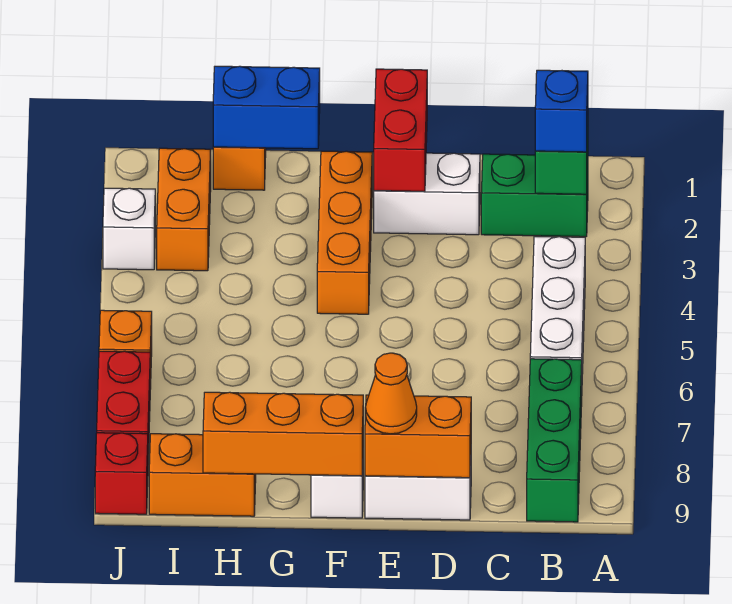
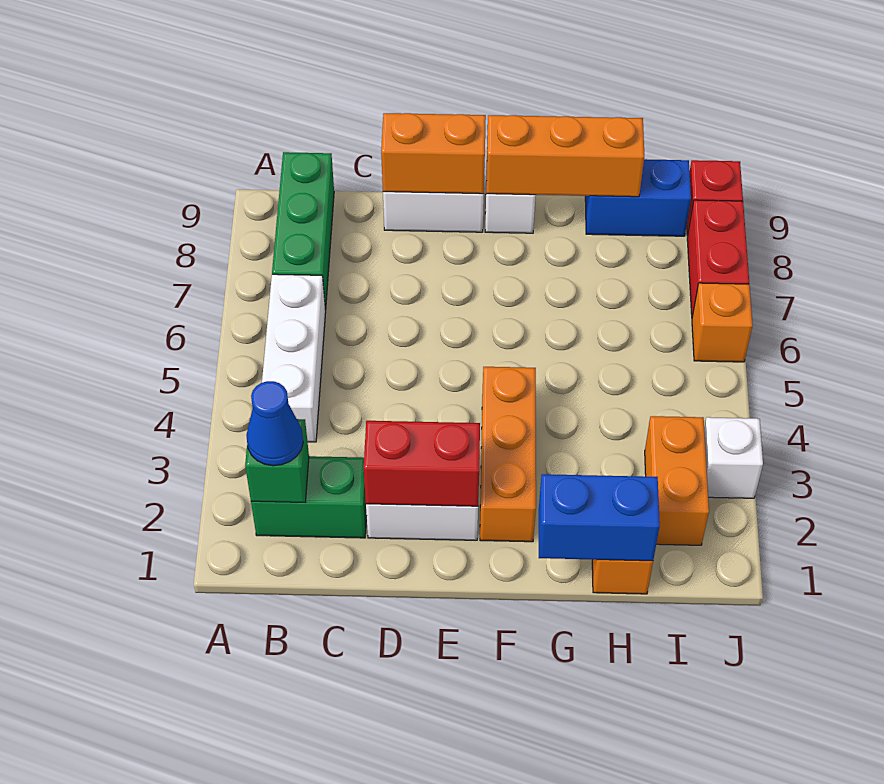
blue 1x1 brick [535,70,588,152] -> blue 1x1 cone [246,381,303,466]
red 1x2 brick [374,69,427,191] -> red 1x2 brick turned to [364,421,480,506]
orange 1x1 cone [365,353,417,434] -> none
orange 1x2 brick [149,434,256,516] -> blue 1x2 brick [585,159,691,236]

